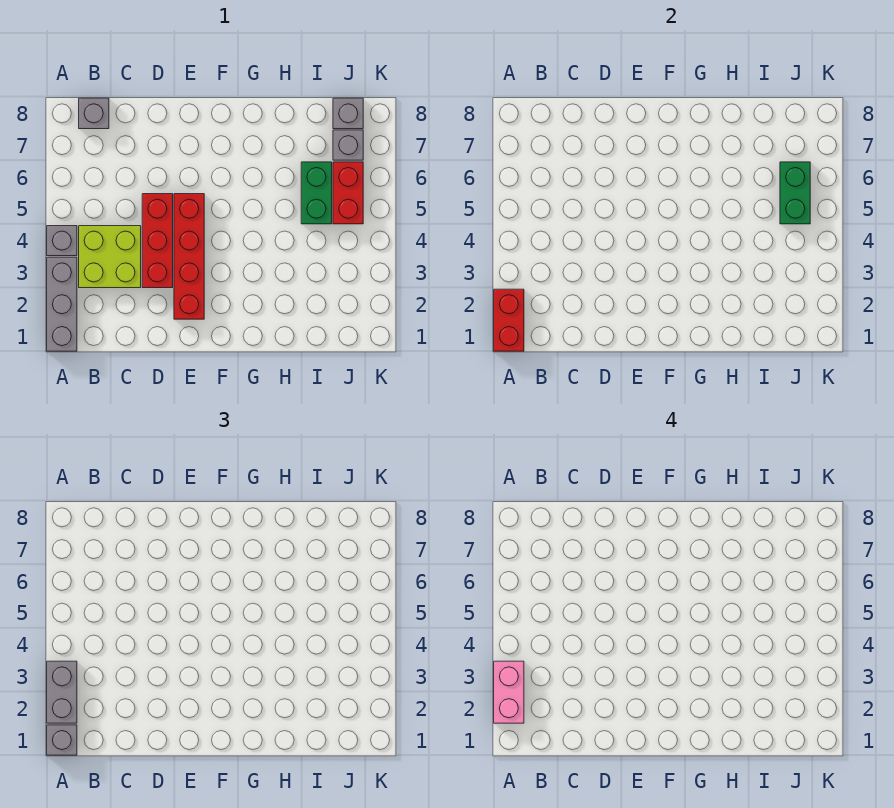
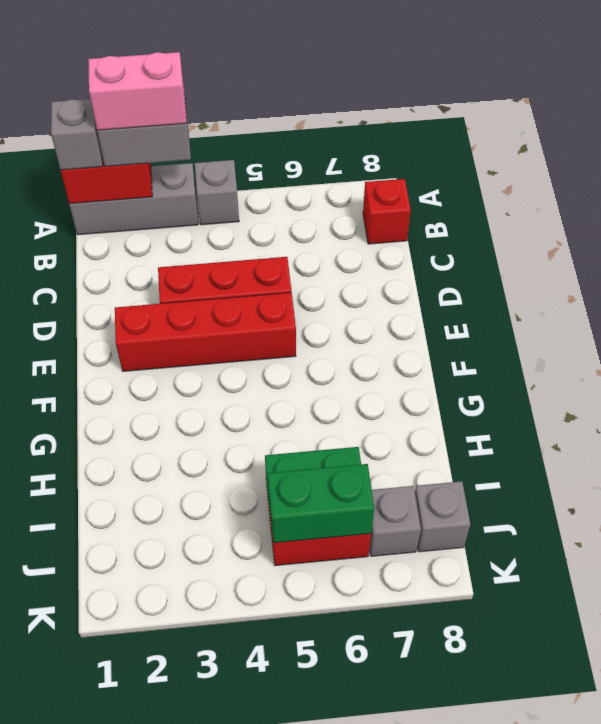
lime 2x2 brick [79,226,141,288] -> none
grey 1x1 brick [79,98,109,129] -> red 1x1 brick [363,179,411,244]

